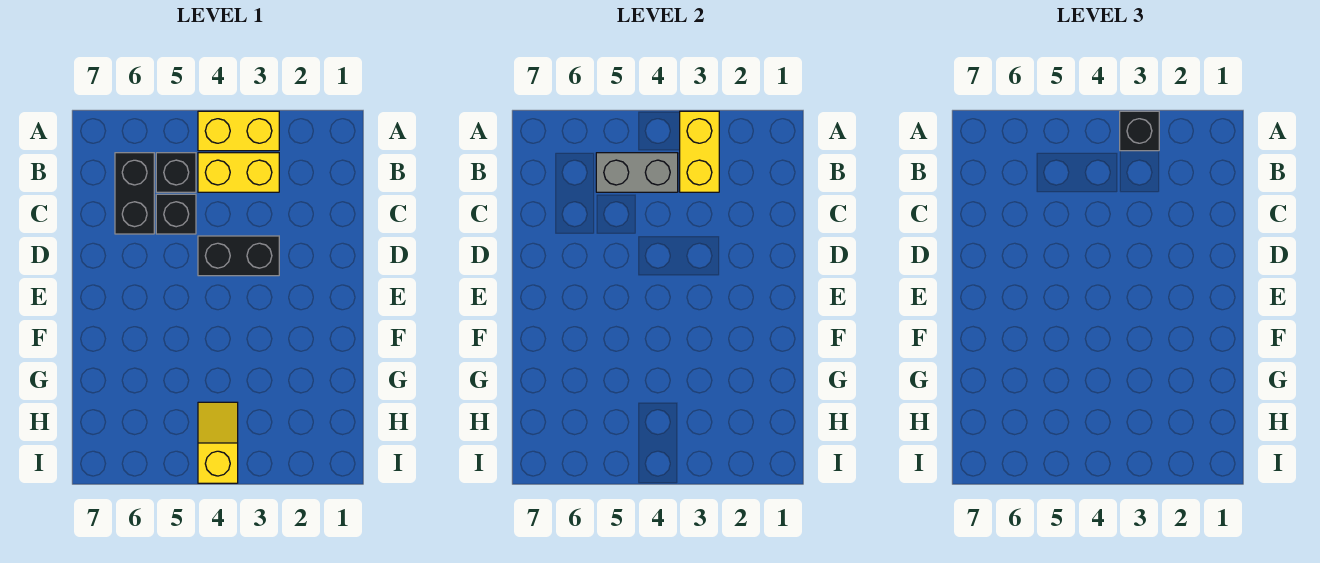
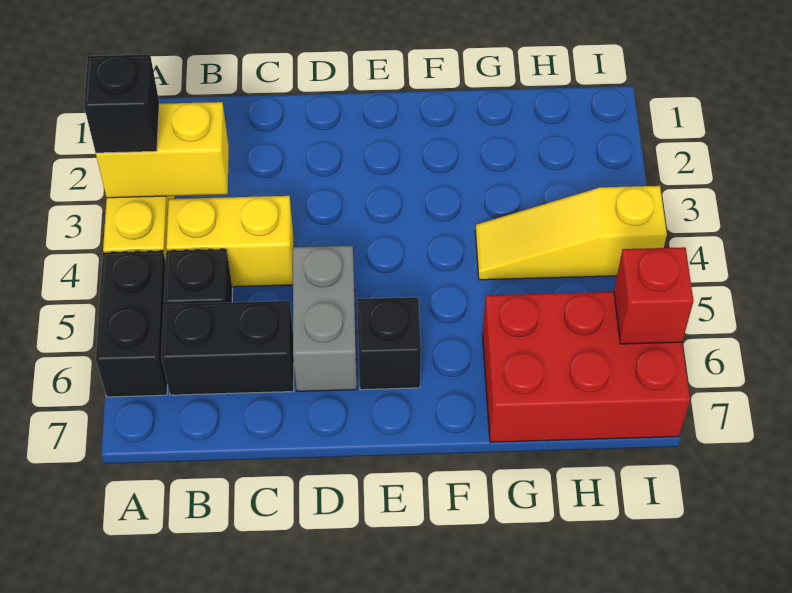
yellow 1x2 brick [198,153,279,192] -> yellow 1x2 brick turned to [166,196,293,287]
grey 1x2 brick [596,153,678,192] -> grey 1x2 brick moved to [293,246,357,391]
black 1x1 brick [156,194,196,234] -> black 1x1 brick moved to [357,297,421,390]
black 1x2 brick [198,236,279,276] -> black 1x2 brick moved to [96,251,168,397]
none -> red 2x3 brick [483,292,690,442]
yellow 1x2 slope [198,402,238,483] -> yellow 1x3 slope [475,186,667,280]
none -> red 1x1 brick [614,247,693,344]

